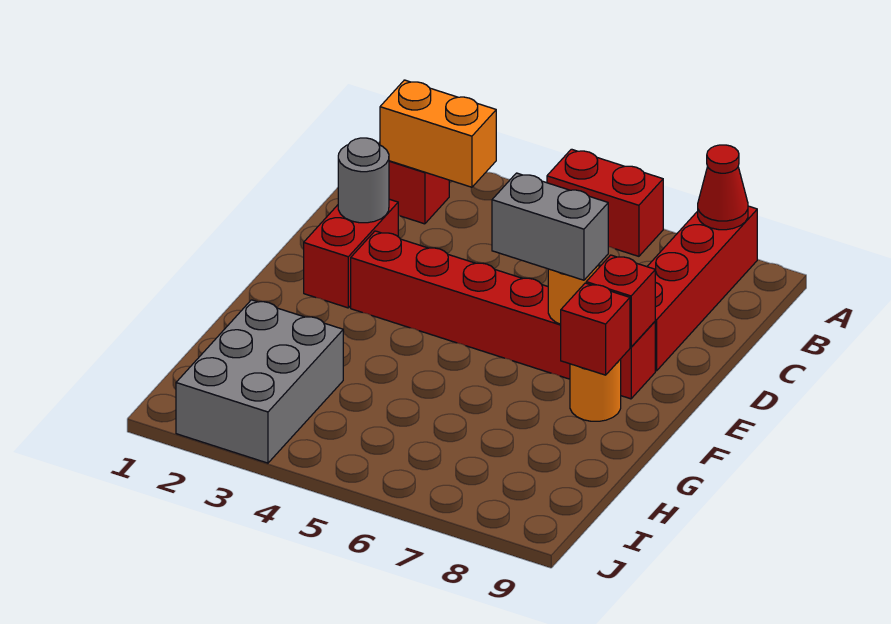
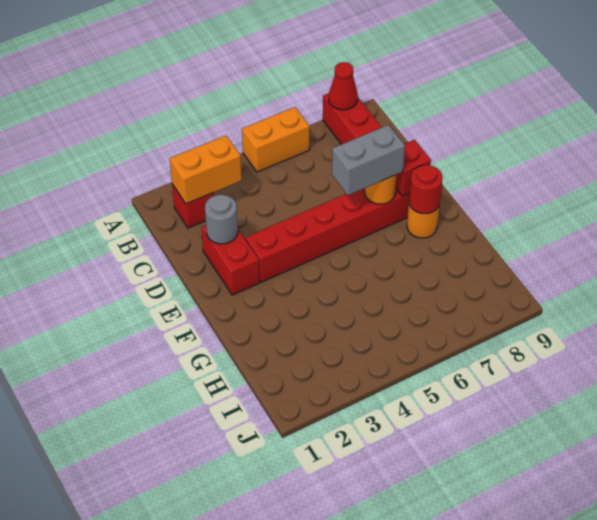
red 1x2 brick [547,149,663,256] -> orange 1x2 brick [242,107,310,172]
red 1x1 brick [561,283,630,375] -> red 1x1 round brick [409,165,442,214]
grey 2x3 brick [176,300,343,463] -> none

